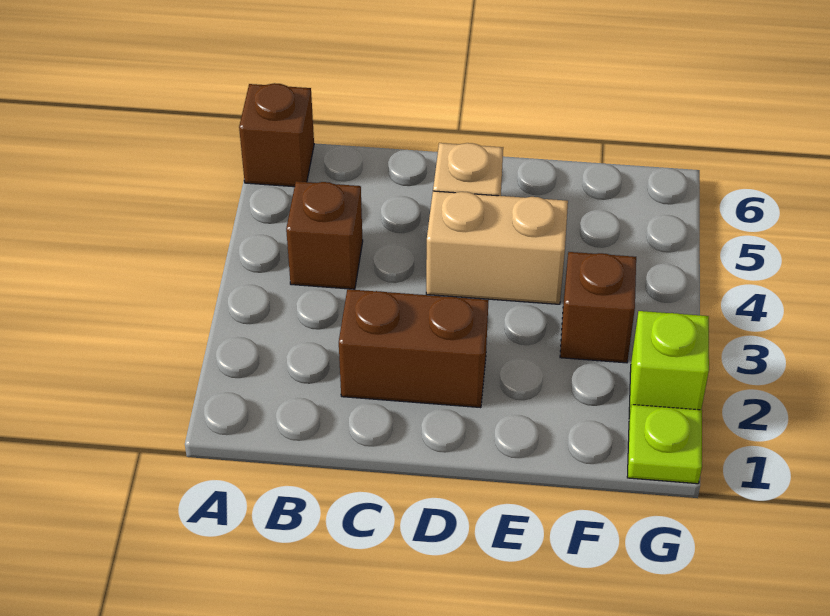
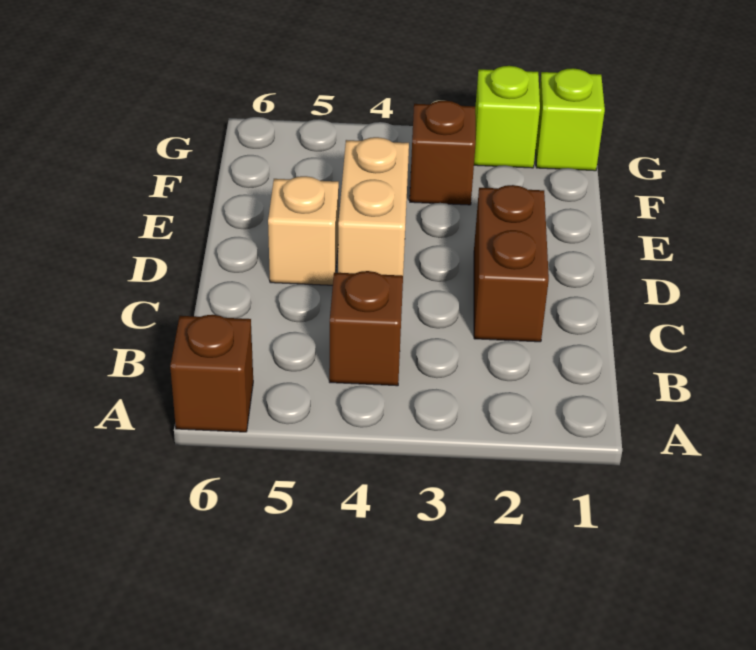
lime 1x1 plate [627,405,702,484] -> lime 1x1 brick [536,68,605,171]

